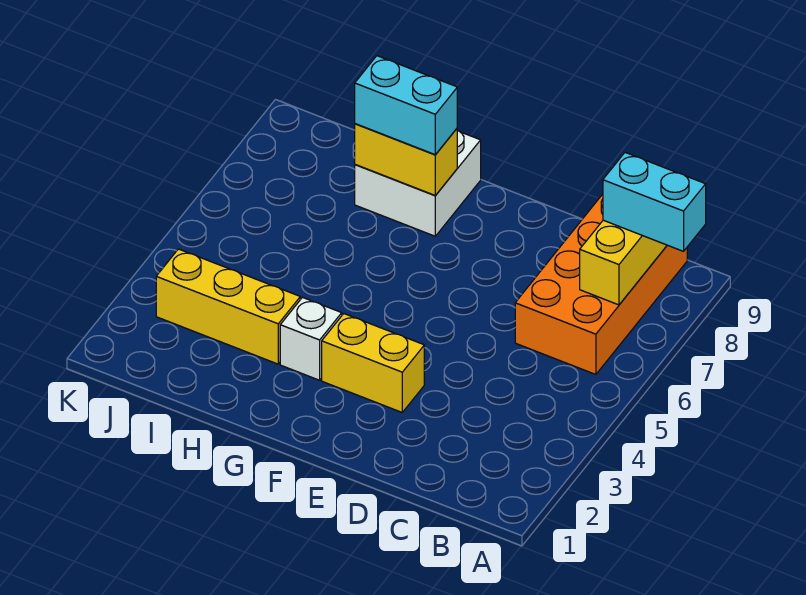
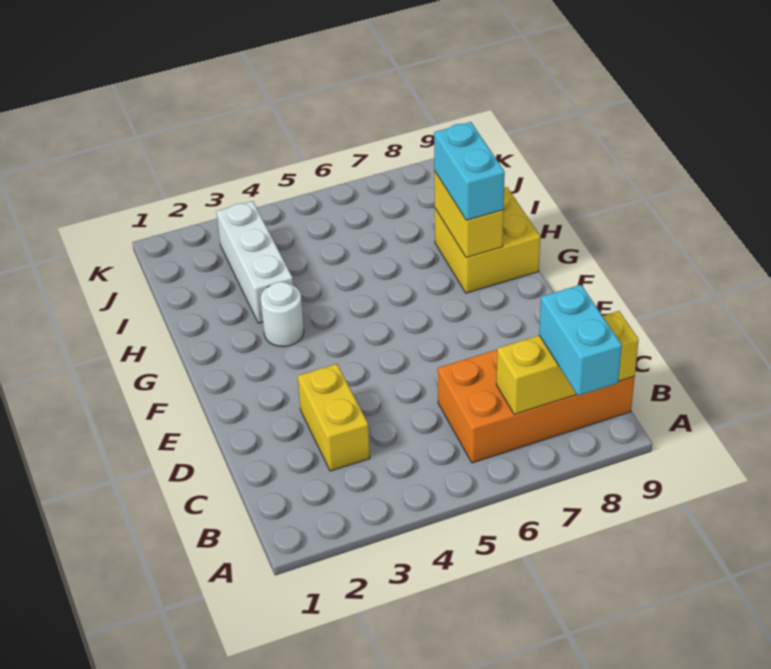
yellow 1x2 brick [322,314,424,412] -> yellow 1x2 brick moved to [298,364,370,471]
white 1x1 brick [280,297,342,380] -> white 1x1 round brick [261,282,304,347]
white 2x2 brick [355,130,481,236] -> yellow 2x2 brick [435,187,540,293]
yellow 1x3 brick [156,249,300,364] -> white 1x3 brick [216,201,293,323]

